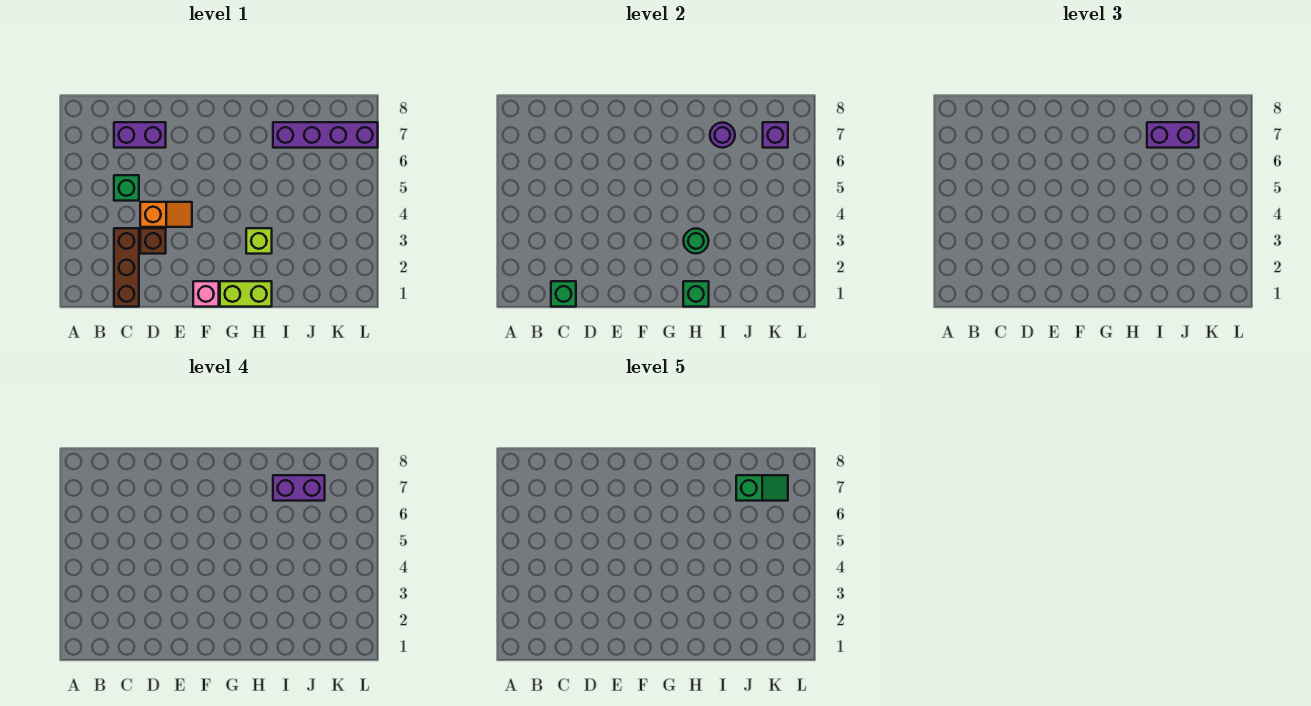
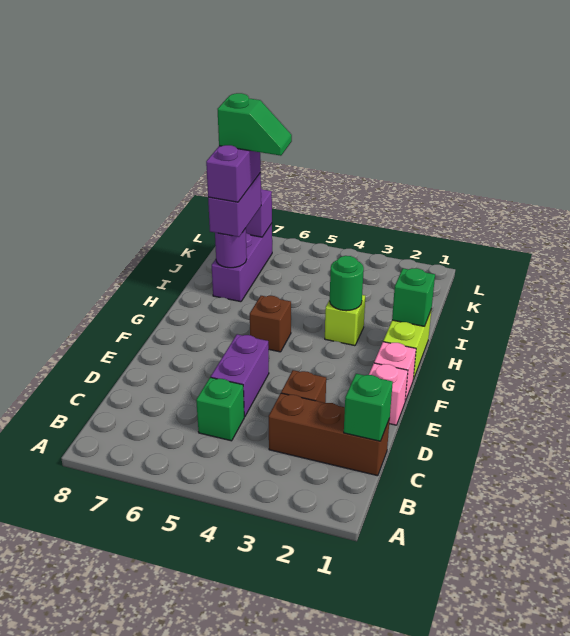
purple 1x2 brick [114,122,166,148] -> purple 1x2 brick moved to [211,334,269,417]
orange 1x2 slope [140,202,192,227] -> none
none -> pink 1x1 brick [369,363,408,425]
none -> brown 1x1 brick [250,296,291,352]
purple 1x4 brick [273,122,378,148] -> purple 1x3 brick [212,224,272,302]
green 1x2 slope [736,475,788,501] -> green 1x2 slope turned to [218,93,292,156]

